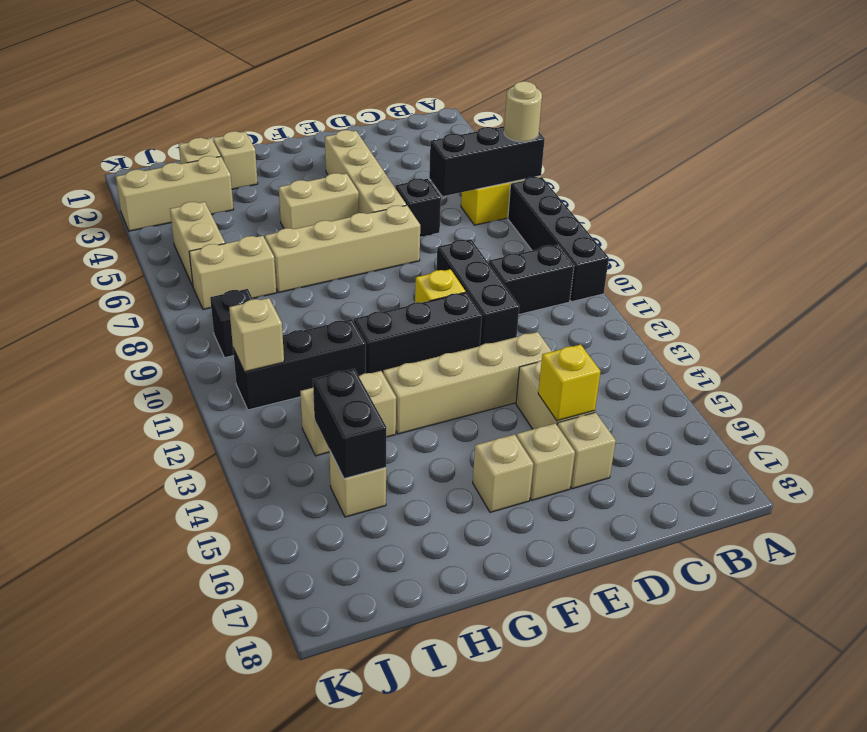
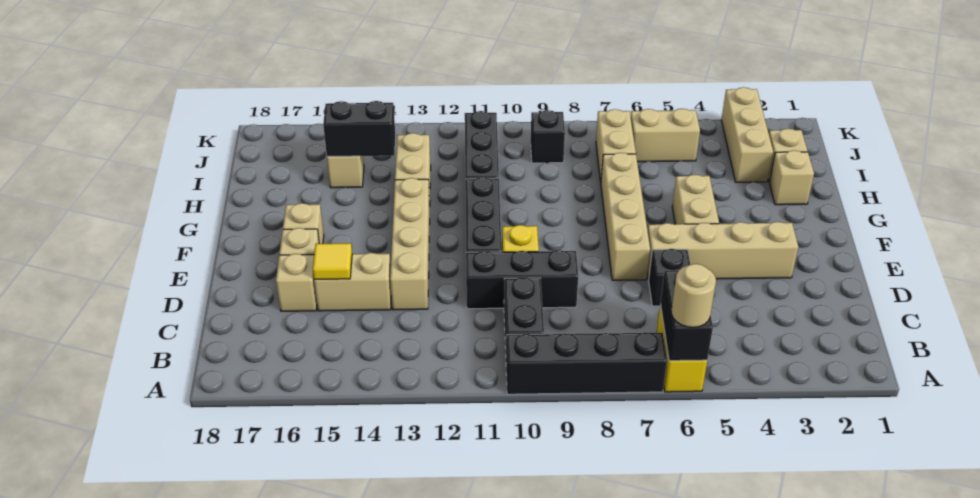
black 1x3 brick [429,126,545,196] -> black 1x2 brick [660,271,713,361]
yellow 1x1 brick [538,344,601,421] -> yellow 1x1 tile [313,243,352,279]
tan 1x1 brick [229,298,284,372] -> none

